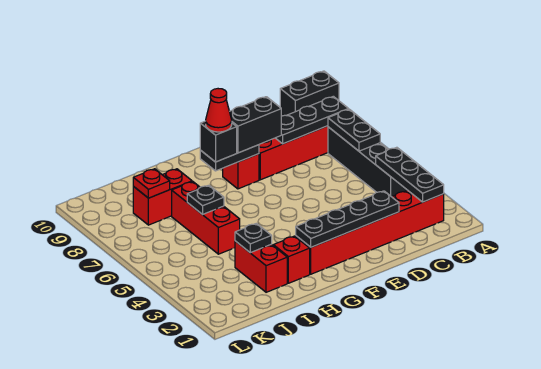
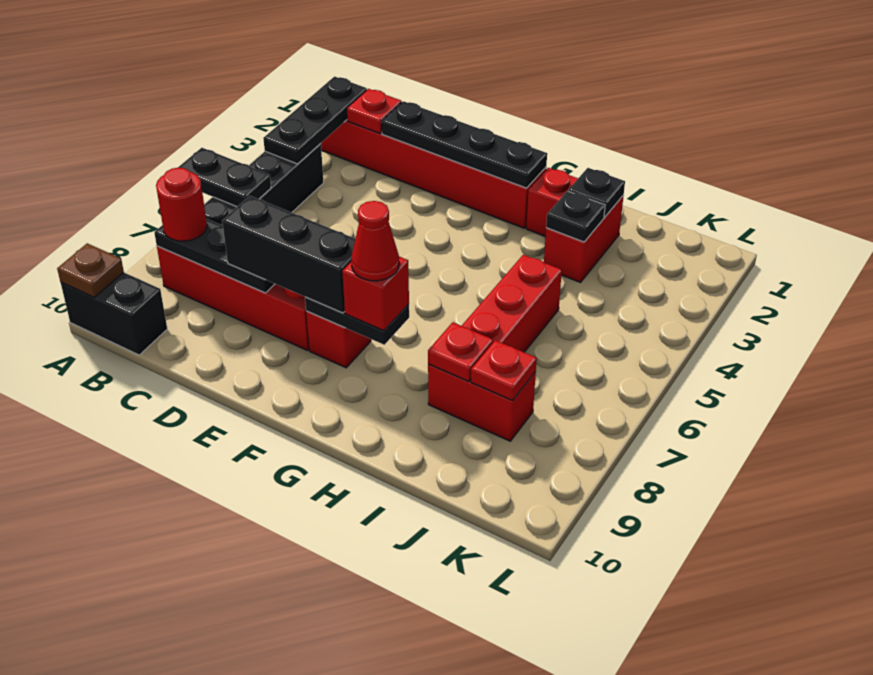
none -> brown 1x1 plate [57,243,124,297]
black 1x2 plate [328,109,380,151] -> black 1x2 plate turned to [178,148,271,207]
none -> red 1x1 round brick [156,168,207,241]
none -> red 1x1 plate [347,89,401,133]
black 1x2 brick [230,97,281,153] -> black 1x3 brick [222,196,355,313]
black 1x1 brick [200,121,237,162] -> red 1x1 brick [342,257,409,331]
black 1x1 plate [187,185,224,215] -> black 1x1 plate moved to [568,168,625,217]
none -> red 1x1 plate [428,322,493,382]

